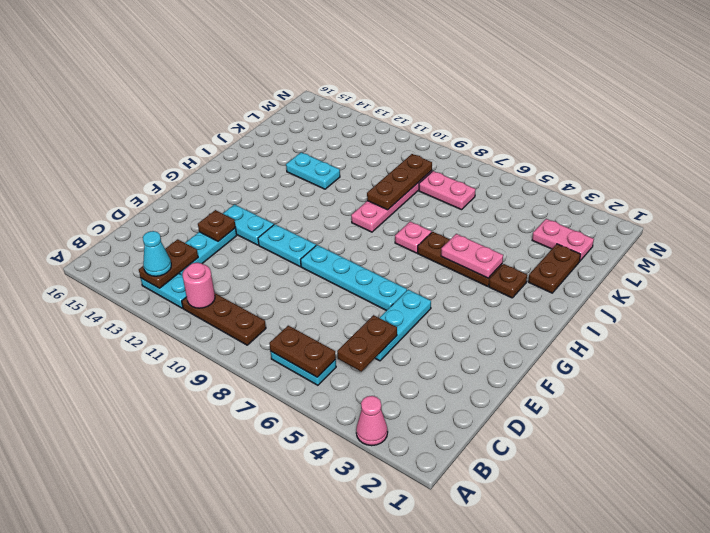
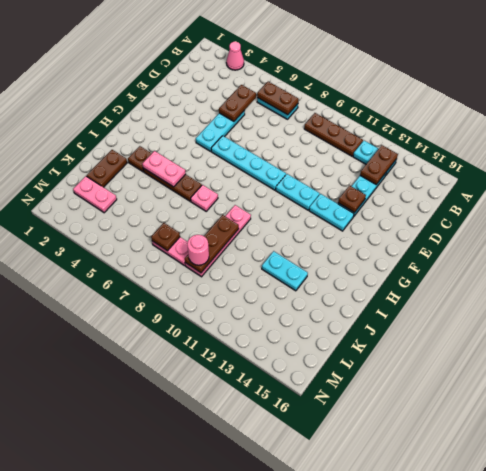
pink 1x1 round brick [183,263,215,308] -> pink 1x1 round brick moved to [187,235,209,265]
cyan 1x1 cone [143,231,171,276] -> none
none -> brown 1x1 plate [151,223,180,251]

